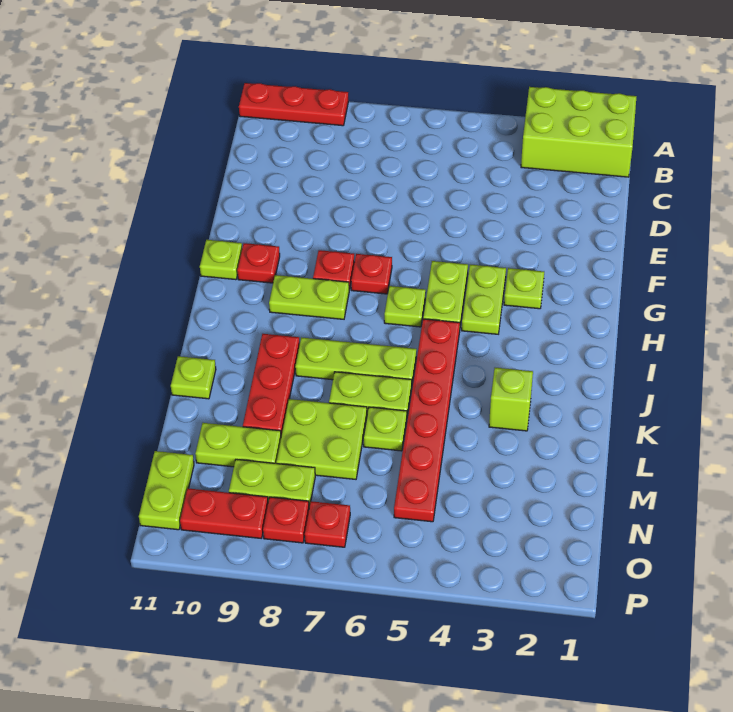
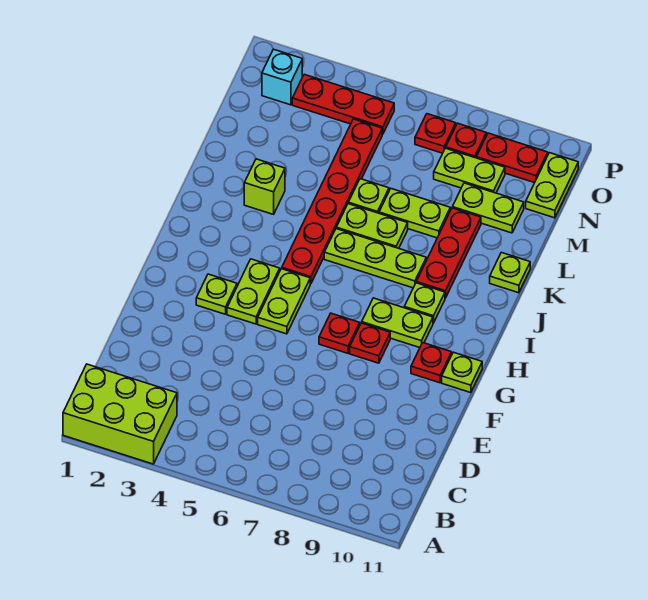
red 1x3 plate [239,83,348,126] -> red 1x3 plate moved to [292,74,394,134]
lime 1x1 plate [384,286,426,327] -> lime 1x1 plate moved to [404,283,445,323]
lime 2x2 plate [276,399,367,479] -> lime 1x2 plate [379,189,450,238]
none -> cyan 1x1 brick [262,49,302,105]

